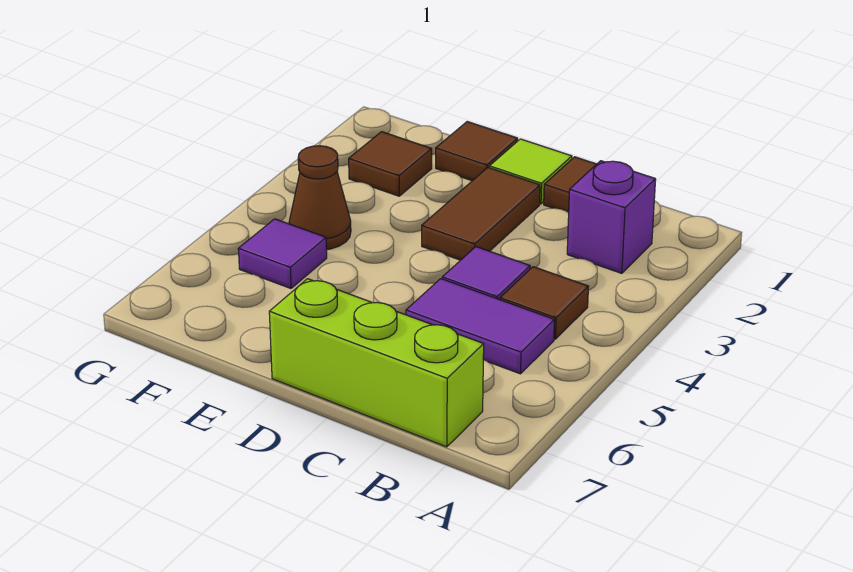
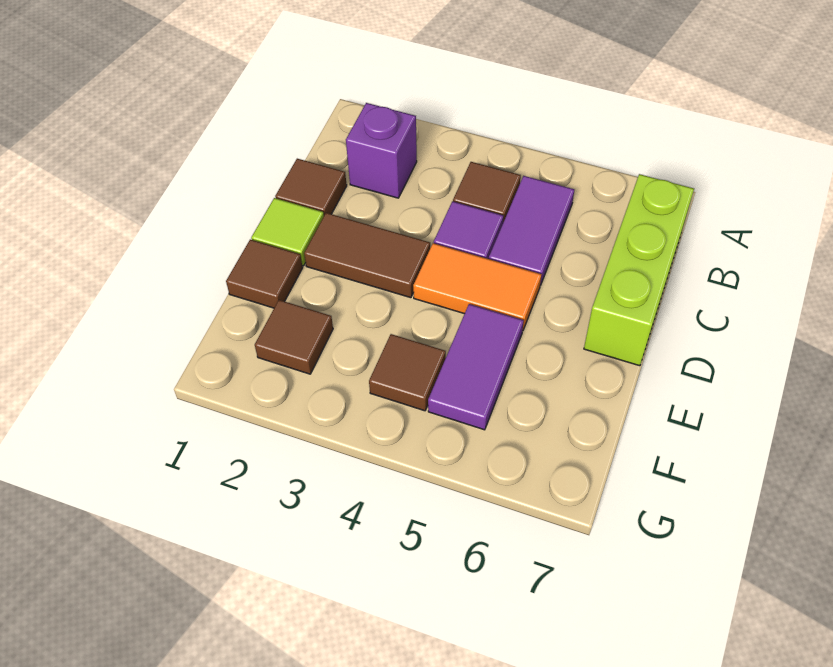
none -> orange 1x2 tile [413,243,542,330]
brown 1x1 cone [289,146,351,250] -> brown 1x1 tile [369,334,446,411]
purple 1x1 tile [238,219,327,288] -> purple 1x2 tile [428,304,524,430]

